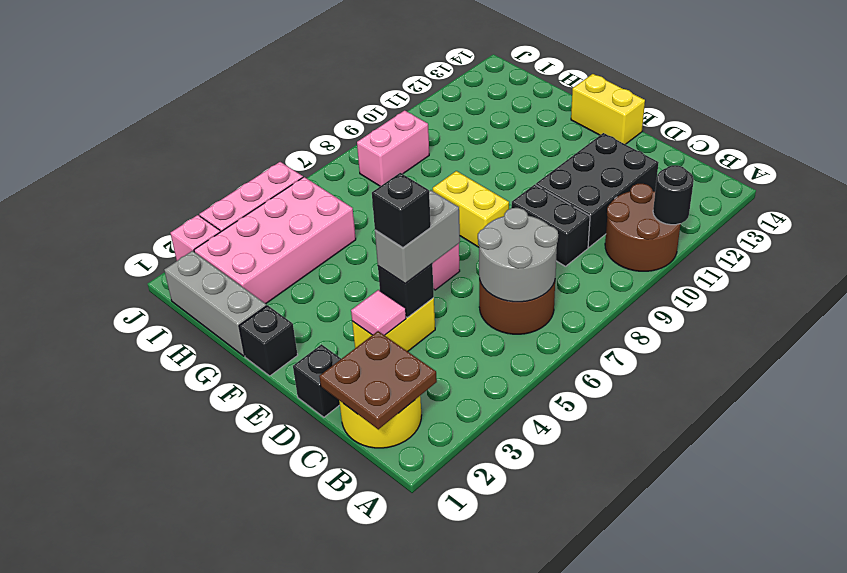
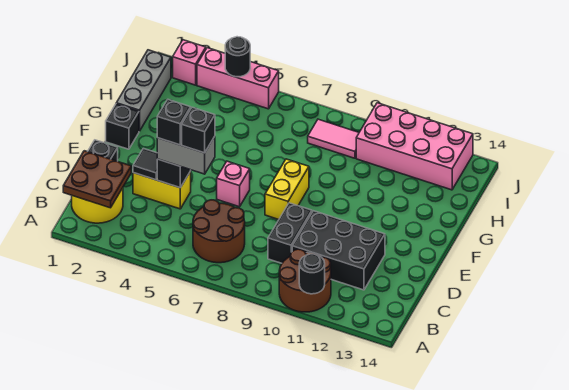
grey 2x2 round brick [478,208,558,302] -> none
pink 1x1 tile [351,290,406,335] -> black 1x1 tile [133,148,157,180]
none -> black 1x1 brick [182,107,215,153]
yellow 1x2 brick [571,74,645,144] -> none
pink 2x4 brick [194,177,356,304] -> pink 2x4 brick moved to [356,103,473,190]
pink 1x2 brick [357,110,429,186] -> pink 1x2 tile [308,119,359,158]
none -> black 1x1 round brick [225,37,250,77]

